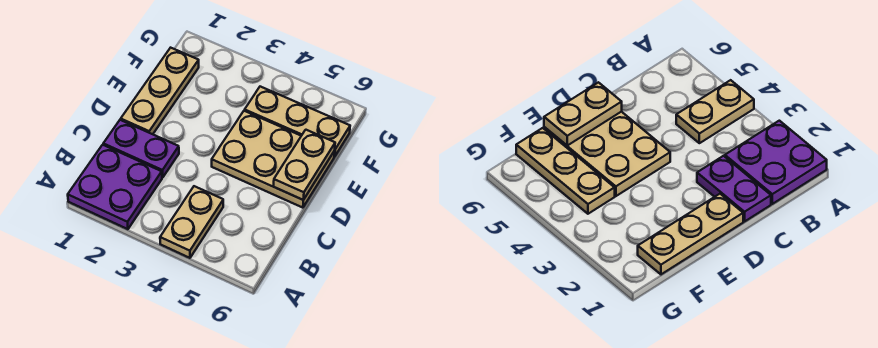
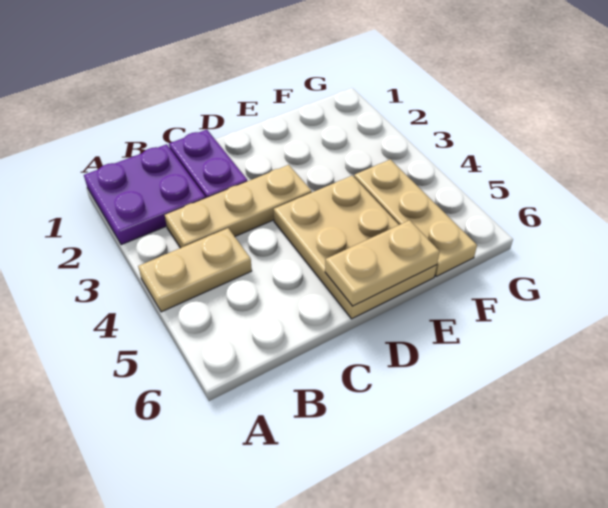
tan 1x3 plate [121,48,199,134] -> tan 1x3 plate moved to [165,165,312,248]

